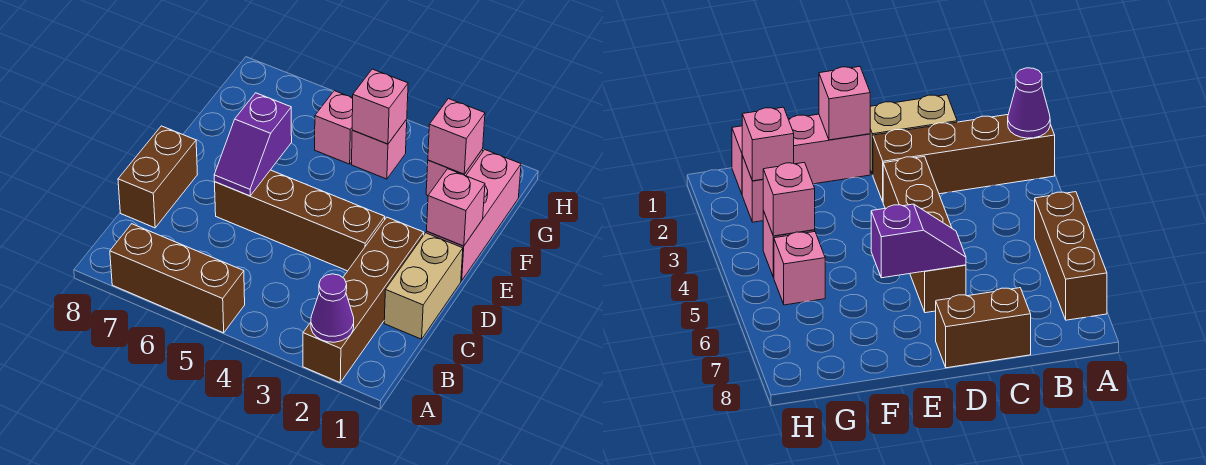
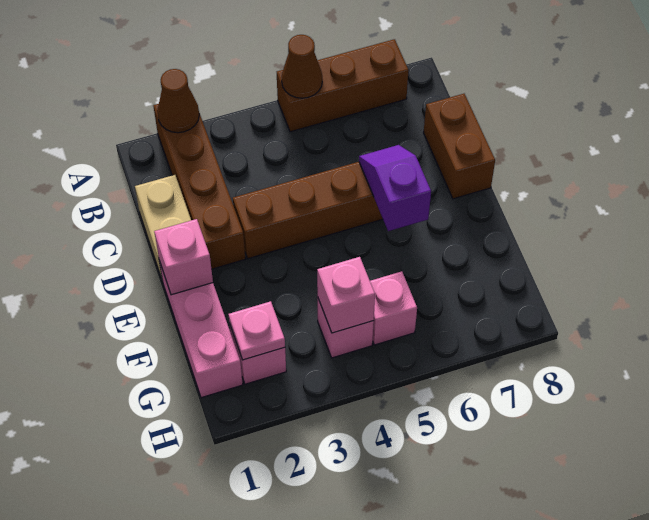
purple 1x1 cone [311,274,354,342] -> brown 1x1 cone [157,69,199,133]
none -> brown 1x1 cone [282,35,322,98]
pink 1x1 brick [428,99,485,174] -> pink 1x1 plate [229,301,285,360]

